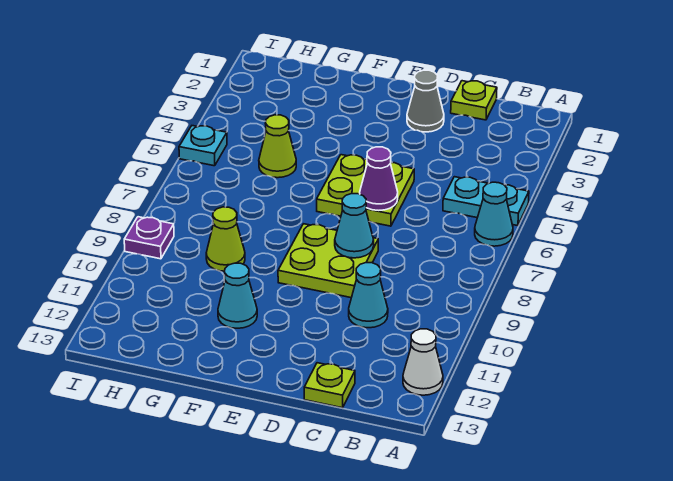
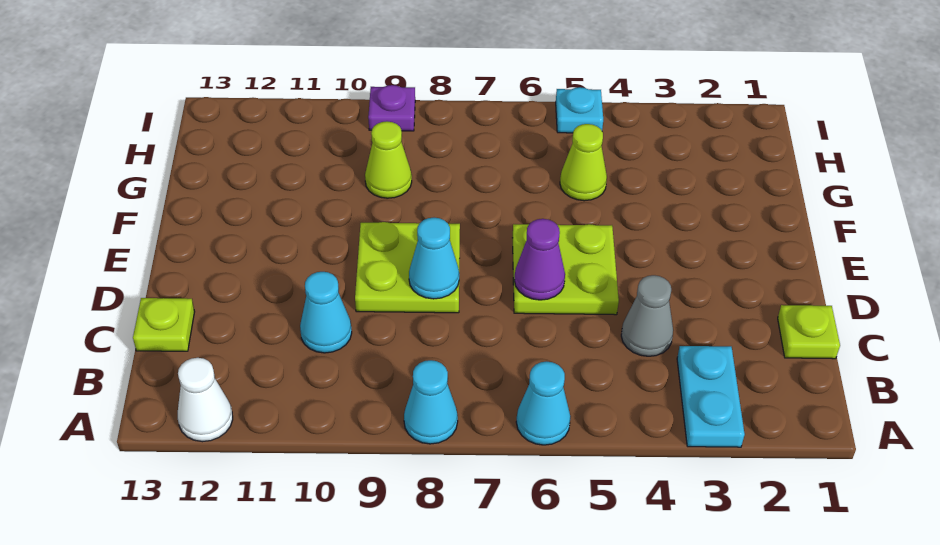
cyan 1x2 plate [443,177,529,226] -> cyan 1x2 plate moved to [677,346,745,447]
grey 1x1 cone [407,70,444,132] -> grey 1x1 cone moved to [621,275,673,356]
cyan 1x1 cone [218,263,257,328] -> cyan 1x1 cone moved to [404,360,458,444]

